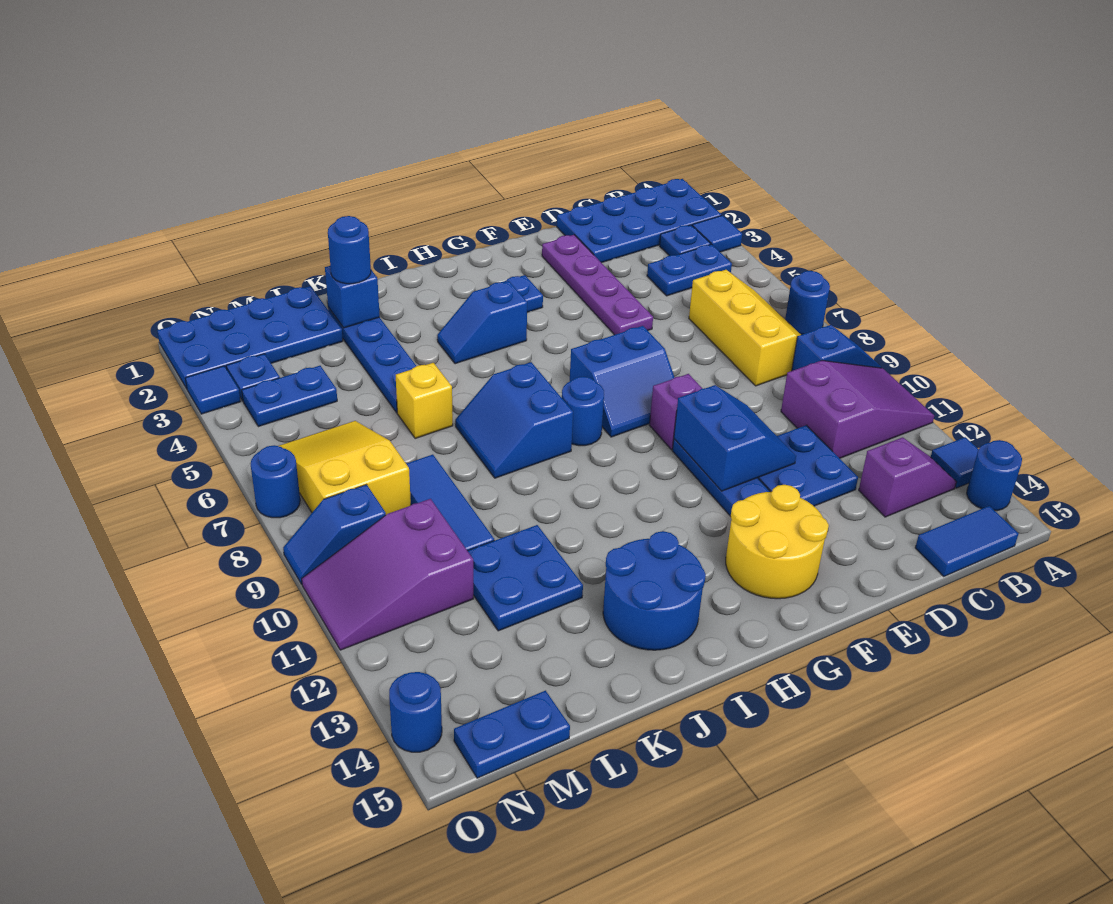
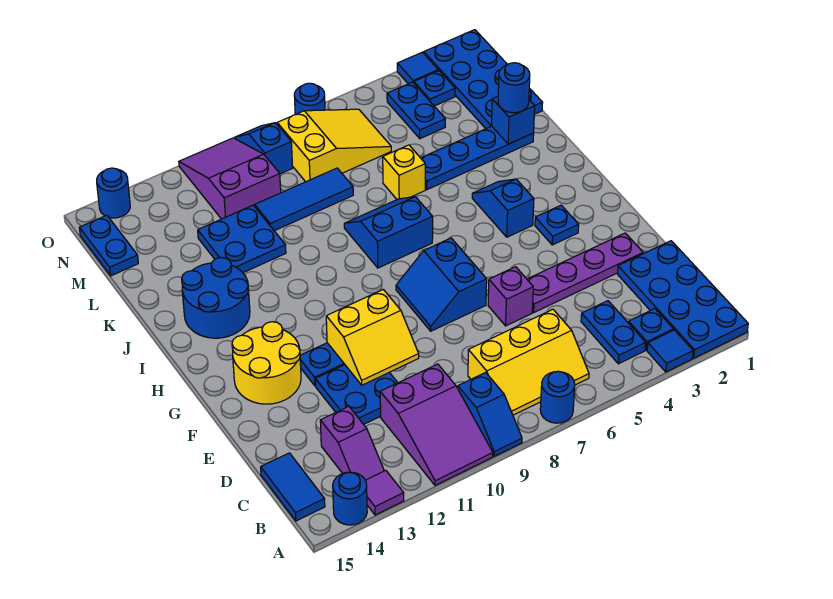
blue 1x1 tile [931,437,979,488] -> purple 1x1 tile [365,470,404,515]
blue 2x2 slope [674,385,796,491] -> yellow 2x2 slope [326,290,419,385]
purple 1x1 brick [650,374,703,450] -> purple 1x1 brick moved to [488,267,533,326]
blue 1x1 round brick [562,377,604,446] -> none

